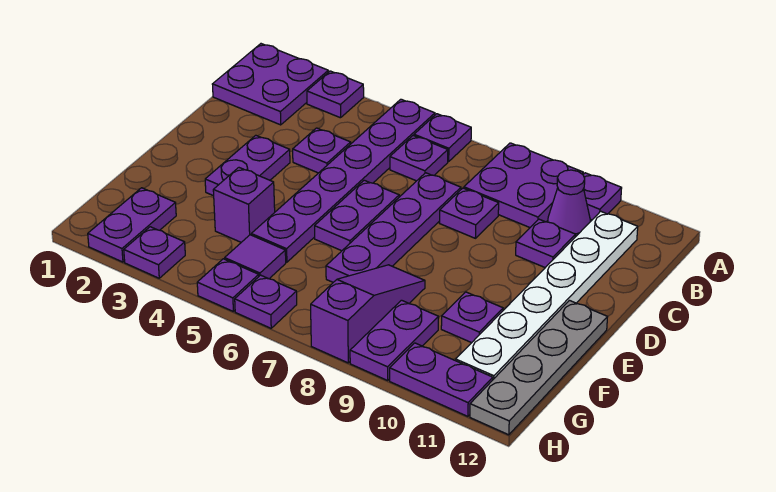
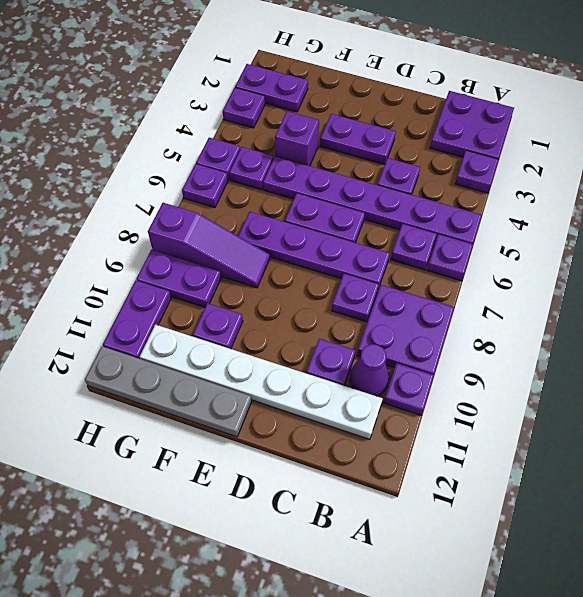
purple 1x1 tile [225,235,286,279] -> purple 1x1 plate [229,147,273,190]

